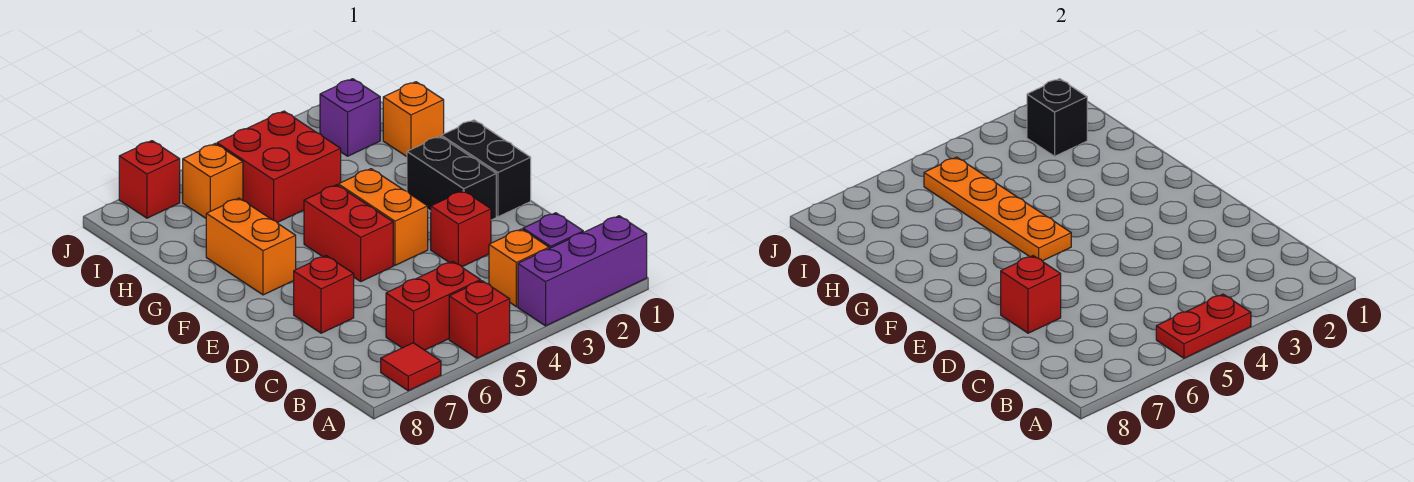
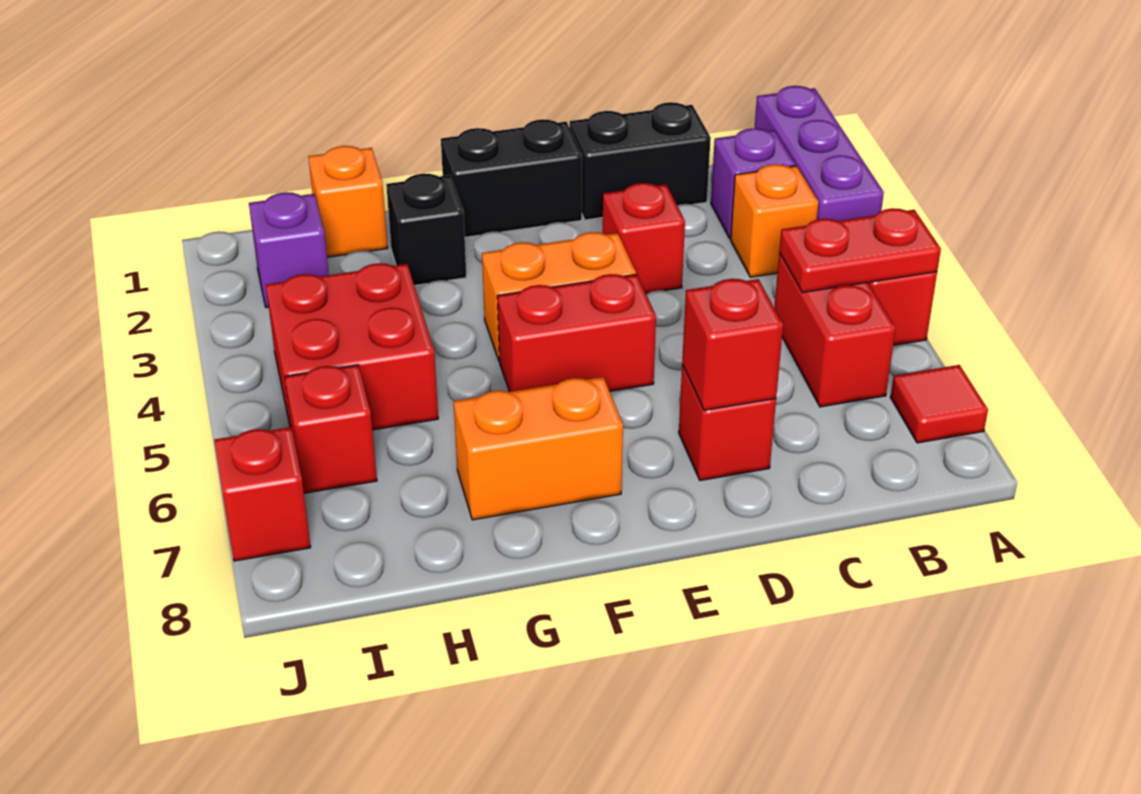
red 1x2 plate [1156,294,1251,358] -> red 1x2 plate turned to [779,208,941,293]
black 1x2 brick [407,136,496,220] -> black 1x2 brick moved to [570,102,711,220]
orange 1x4 plate [924,157,1071,261] -> none
black 1x1 brick [1027,79,1087,156] -> black 1x1 brick moved to [386,173,466,286]
orange 1x1 brick [183,144,243,218] -> red 1x1 brick [285,365,377,493]

